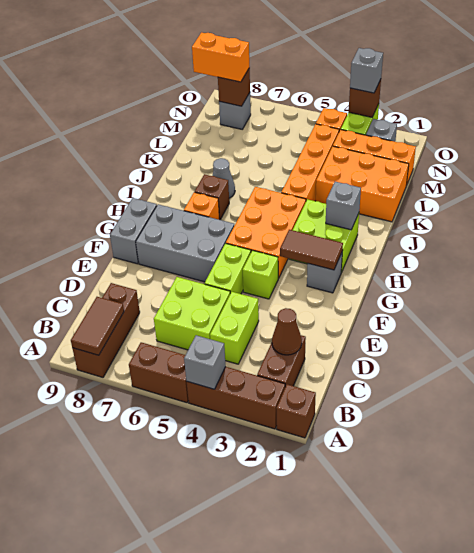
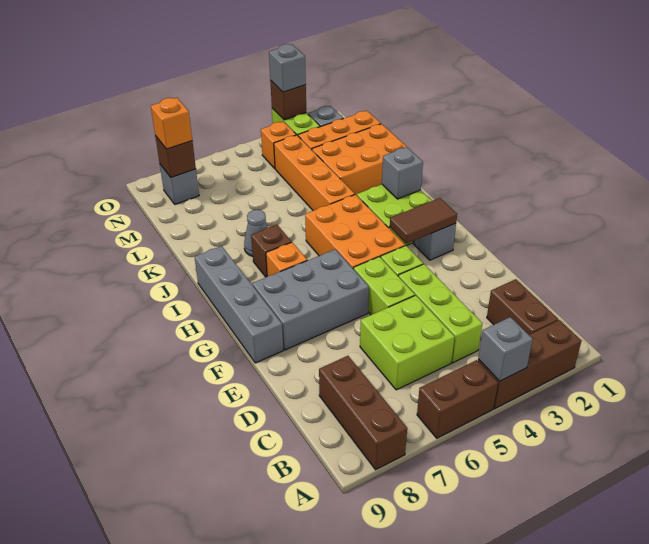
brown 1x1 brick [276,384,316,438] -> none
brown 1x2 tile [71,297,124,355] -> none
brown 1x1 cone [272,308,302,355] -> none
lime 1x2 brick [210,292,259,364] -> lime 1x3 brick [398,264,482,363]
grey 1x2 brick [110,198,157,264] -> grey 1x4 brick [195,246,283,363]
orange 1x2 brick [192,33,249,82] -> orange 1x1 brick [151,97,192,149]

